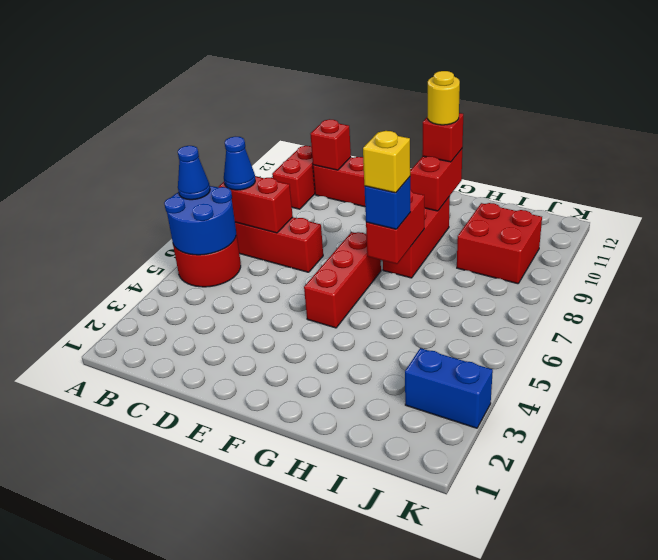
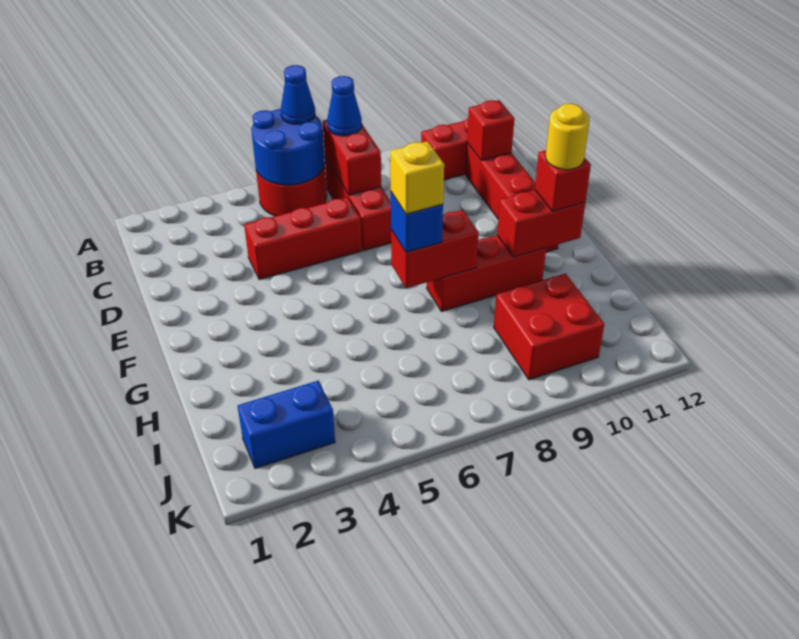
red 1x3 brick [304,232,381,328] -> red 1x3 brick moved to [244,197,362,280]
blue 1x2 brick [405,348,493,428] -> blue 1x2 brick turned to [238,381,335,468]

